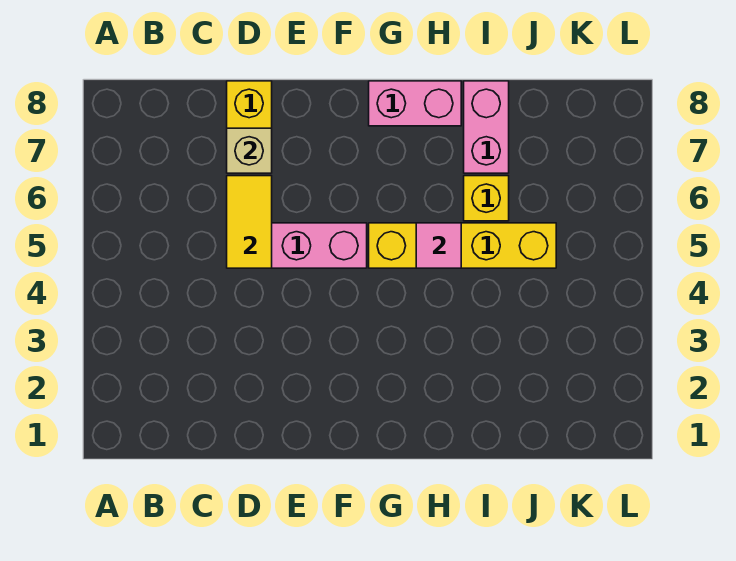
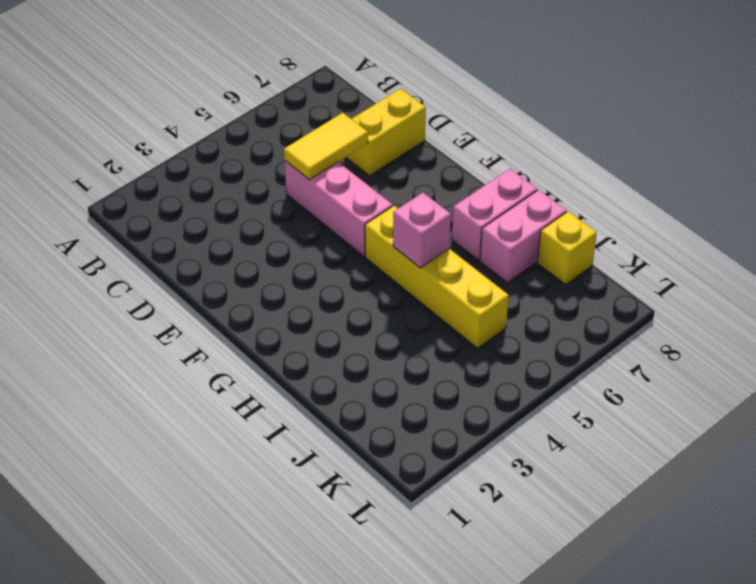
tan 1x1 brick [227,128,272,173] -> none
pink 1x2 brick [369,81,461,126] -> pink 1x2 brick turned to [452,169,537,260]
pink 1x1 tile [416,223,461,268] -> pink 1x1 brick [393,193,451,268]
yellow 1x1 brick [464,176,509,221] -> yellow 1x1 brick moved to [538,211,597,285]

